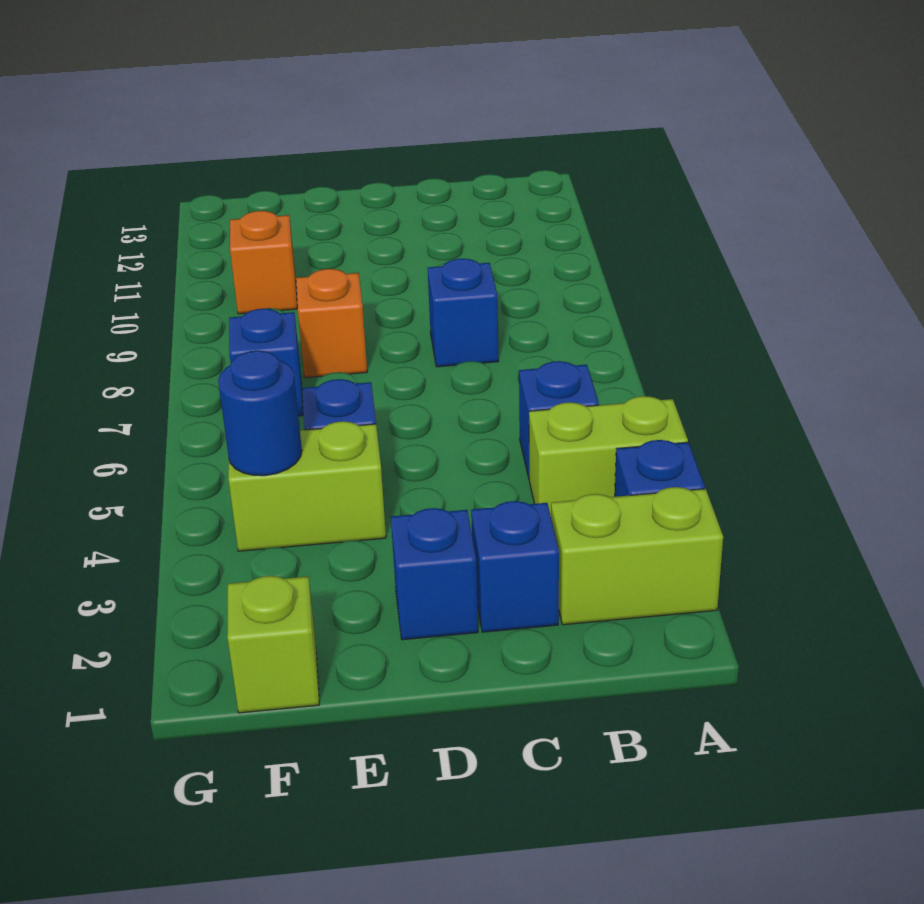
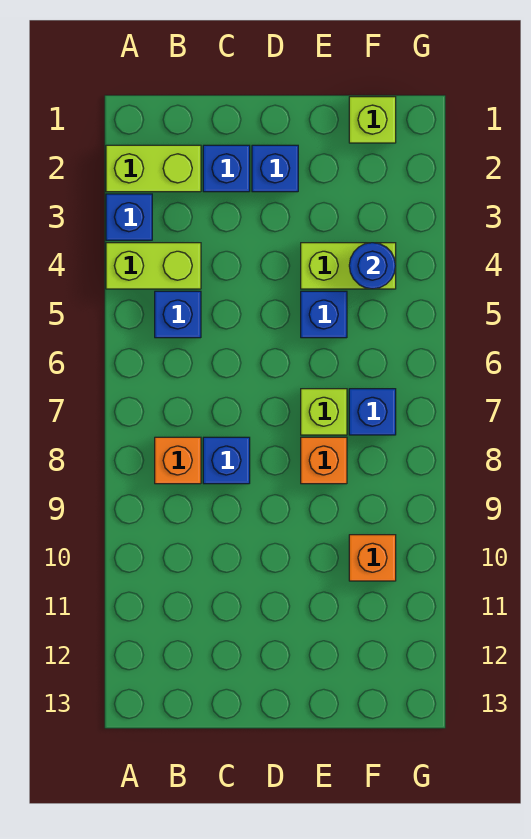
none -> orange 1x1 brick [155,437,201,484]
none -> lime 1x1 brick [301,389,347,435]

